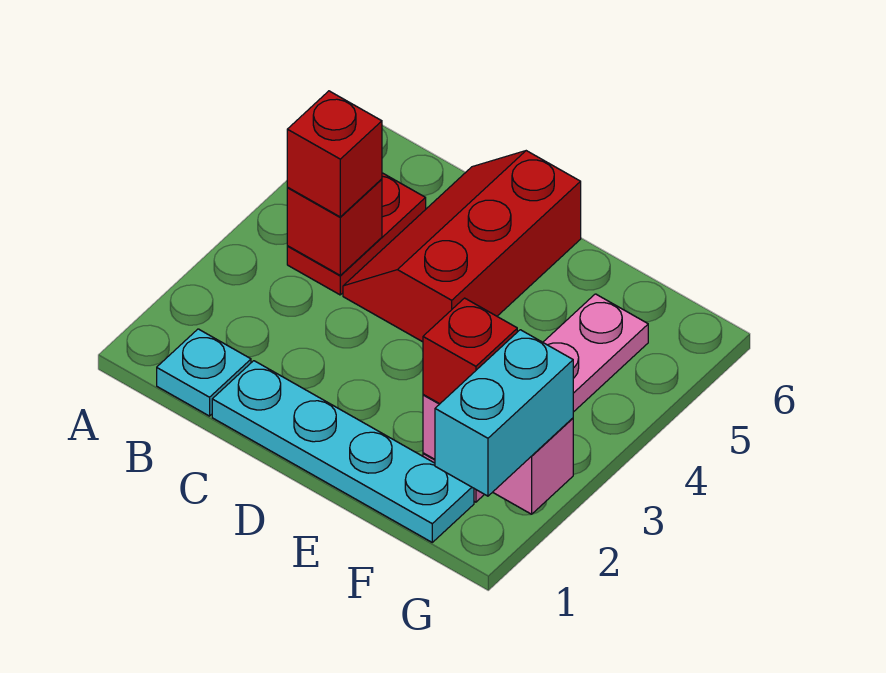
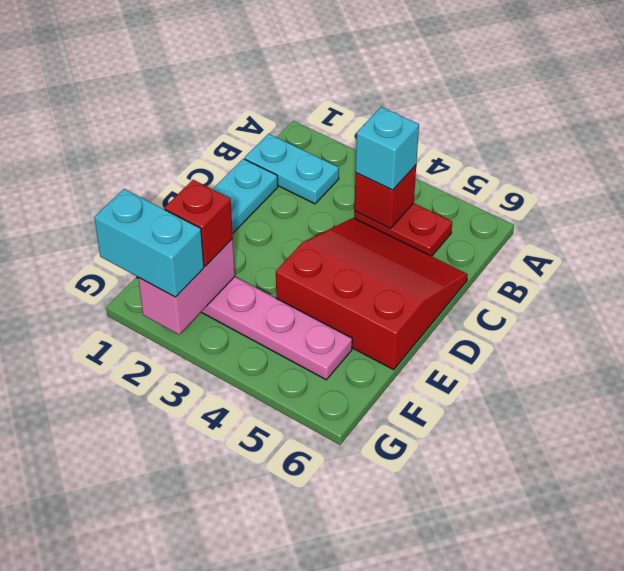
cyan 1x1 plate [157,329,251,416] -> cyan 1x2 plate [245,134,339,204]
red 1x1 brick [287,91,382,217] -> cyan 1x1 brick [356,107,419,190]
red 2x3 slope [343,151,581,342] -> red 3x3 slope [276,218,468,370]

